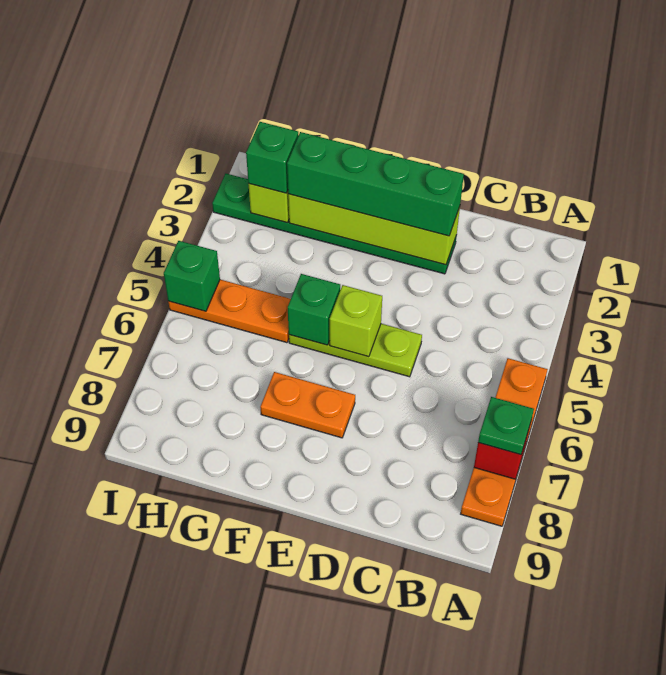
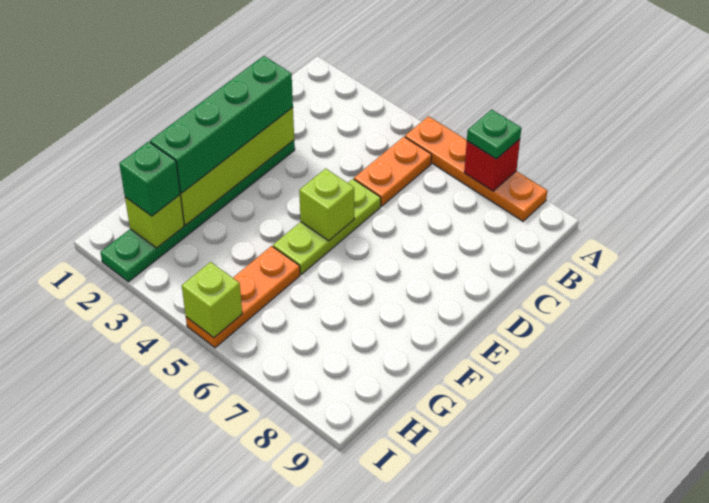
orange 1x2 plate [260,372,355,438] -> orange 1x2 plate moved to [354,137,432,206]
green 1x1 brick [288,274,340,345] -> none
green 1x1 brick [164,241,220,311] -> lime 1x1 brick [182,262,242,338]

